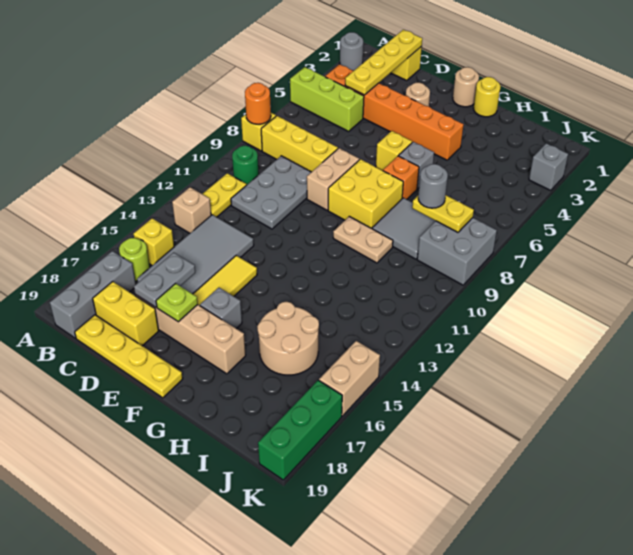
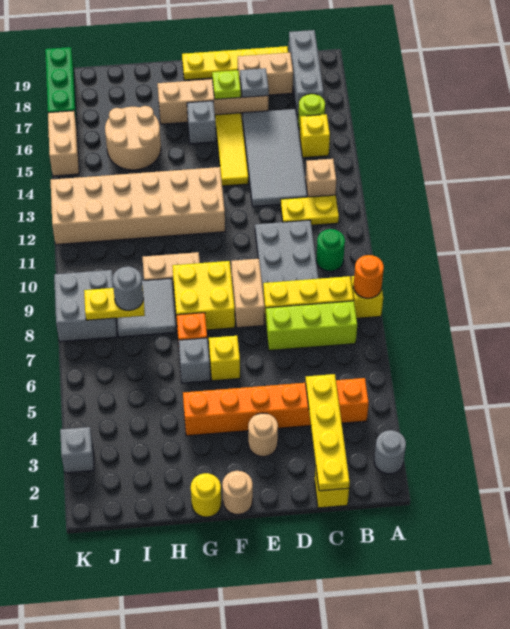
lime 1x3 brick [290,67,364,131] -> lime 1x3 brick moved to [266,301,357,351]
yellow 1x2 plate [203,173,247,217] -> yellow 1x2 plate turned to [281,195,339,225]
yellow 1x2 brick [93,282,159,346] -> tan 1x2 brick [238,52,293,95]
grey 1x2 plate [134,252,195,307] -> grey 1x1 plate [240,68,269,97]
none -> tan 2x6 brick [51,167,225,245]

